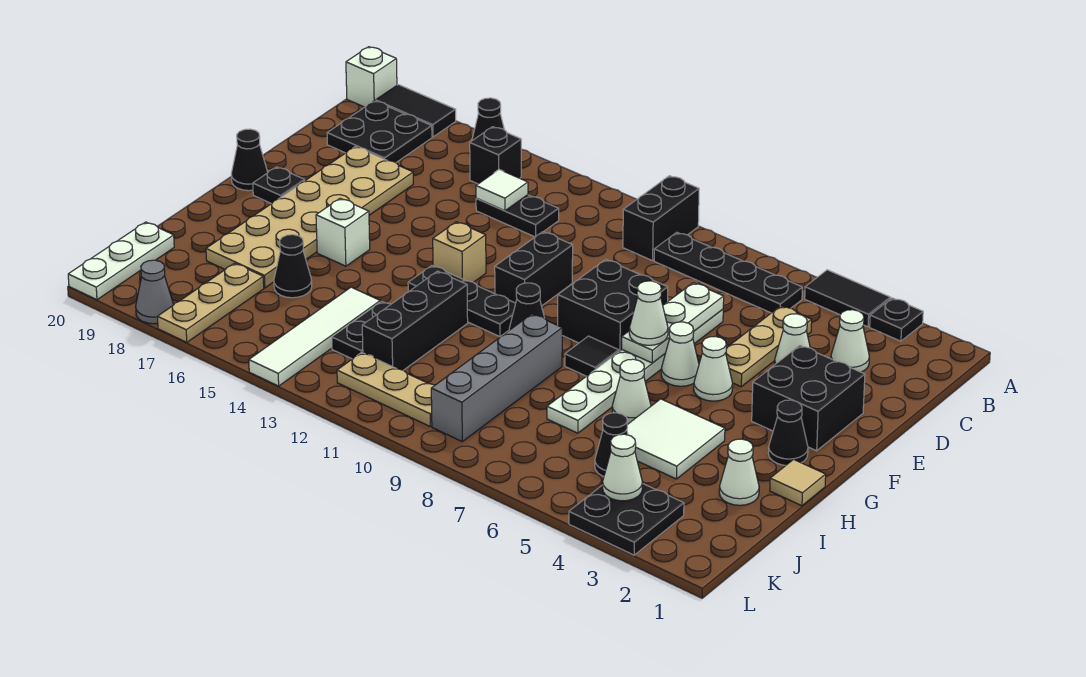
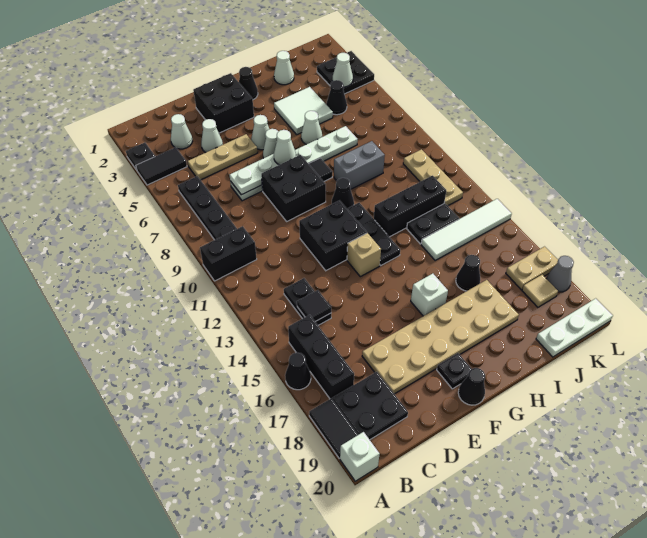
black 1x2 tile [805,270,890,327] -> black 1x2 tile turned to [136,147,187,185]
black 1x1 brick [470,127,521,184] -> black 1x3 brick [288,315,354,400]
white 1x1 tile [476,170,528,211] -> black 1x1 tile [297,290,331,322]
black 1x2 brick [495,232,573,306] -> black 2x2 brick [299,200,367,271]
tan 1x1 tile [770,460,826,506] -> tan 1x1 tile moved to [522,275,558,307]
grey 1x4 brick [431,314,562,441] -> grey 1x2 brick [334,141,385,189]
tan 1x3 plate [157,263,264,342] -> tan 1x2 plate [506,247,558,290]

